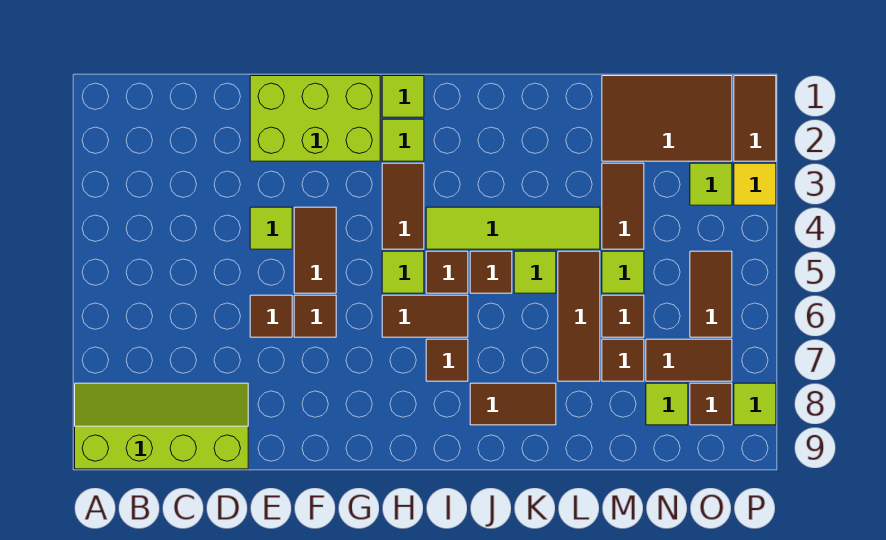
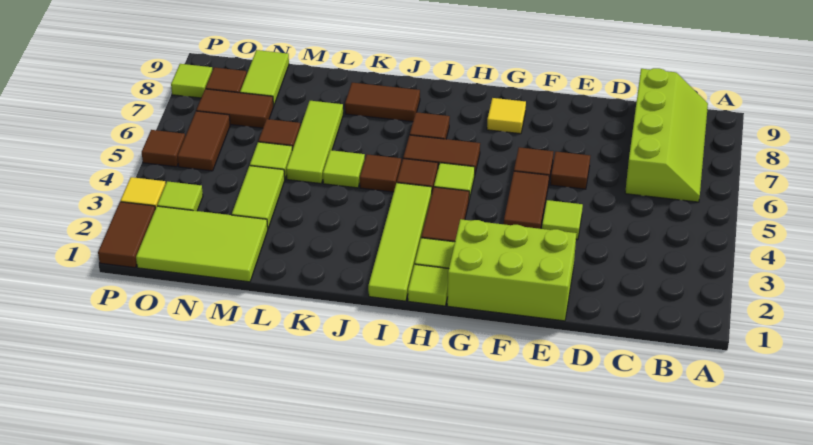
lime 2x4 slope [75,383,248,469] -> lime 2x4 slope turned to [625,68,708,202]
none -> yellow 1x1 tile [487,98,526,134]
lime 1x4 tile [426,207,600,249] -> lime 1x4 tile turned to [368,183,432,301]
brown 1x3 tile [558,251,600,381] -> lime 1x3 tile [286,101,343,184]
brown 2x3 tile [602,76,732,161] -> lime 2x3 tile [136,206,268,282]
brown 1x2 tile [602,163,644,249] -> lime 1x2 tile [232,166,285,228]
brown 1x1 tile [602,339,644,381] -> brown 1x1 tile moved to [142,130,185,167]
lime 1x1 tile [646,383,688,425] -> lime 1x2 tile [240,50,289,106]

